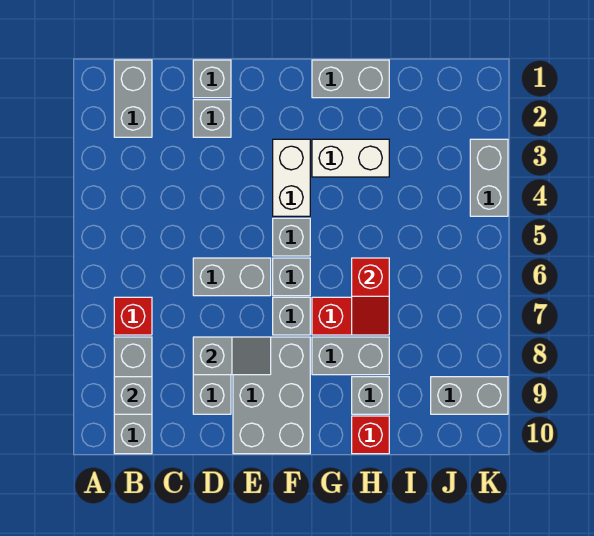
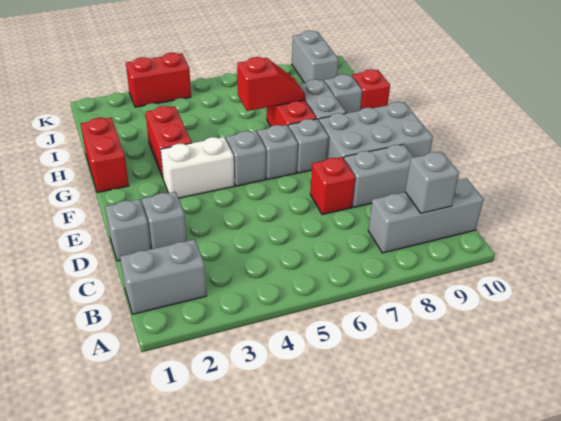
red 1x1 brick [114,297,152,335] -> red 1x1 brick moved to [310,157,355,215]
grey 1x2 brick [193,258,271,296] -> none
grey 1x2 slope [193,337,271,375] -> none
grey 1x2 brick [312,60,389,98] -> red 1x2 brick [81,118,129,193]
white 1x2 brick [312,139,389,177] -> red 1x2 brick [146,106,192,178]
grey 1x2 brick [470,139,508,216] -> red 1x2 brick [126,53,191,107]

